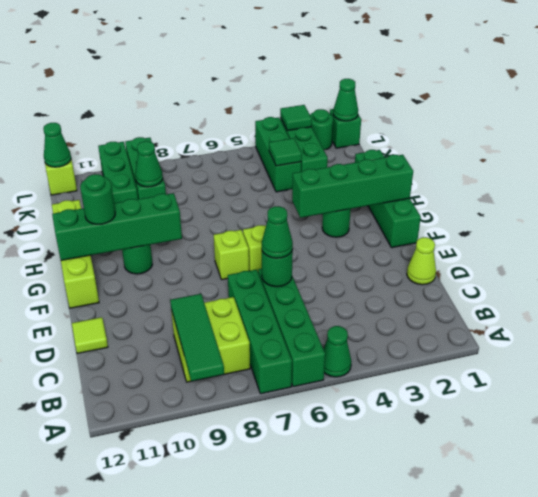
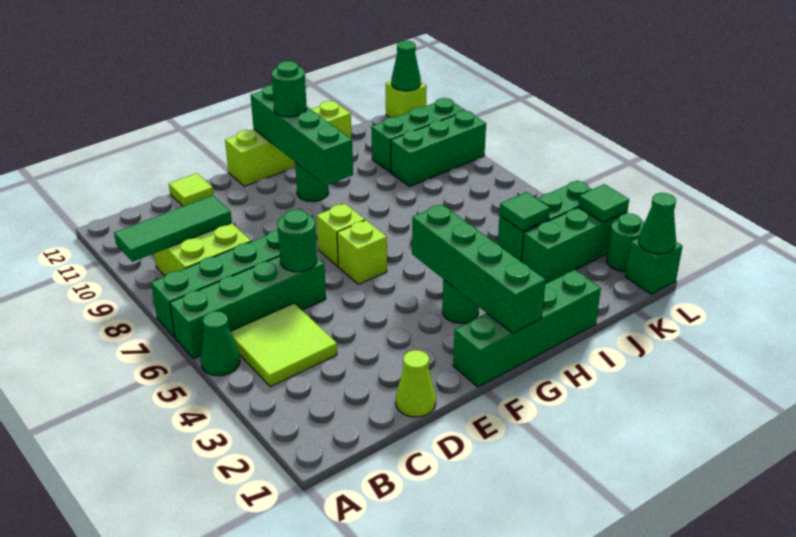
none -> lime 2x2 tile [231,303,337,387]
green 1x1 cone [262,206,293,258] -> none
green 1x1 cone [135,141,163,187] -> none

